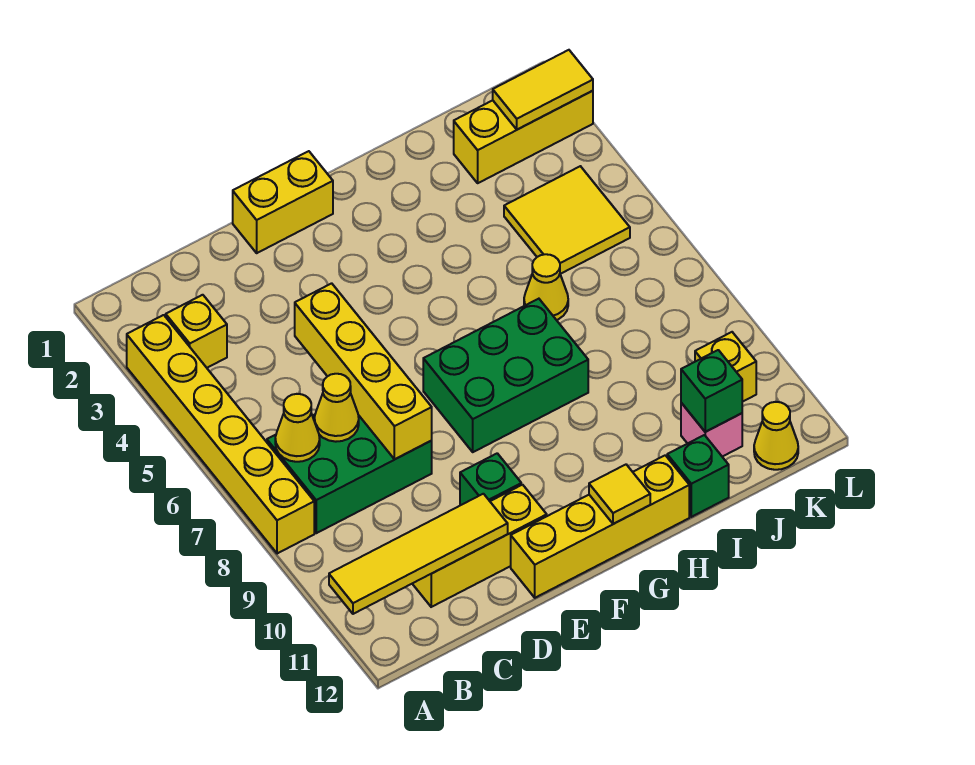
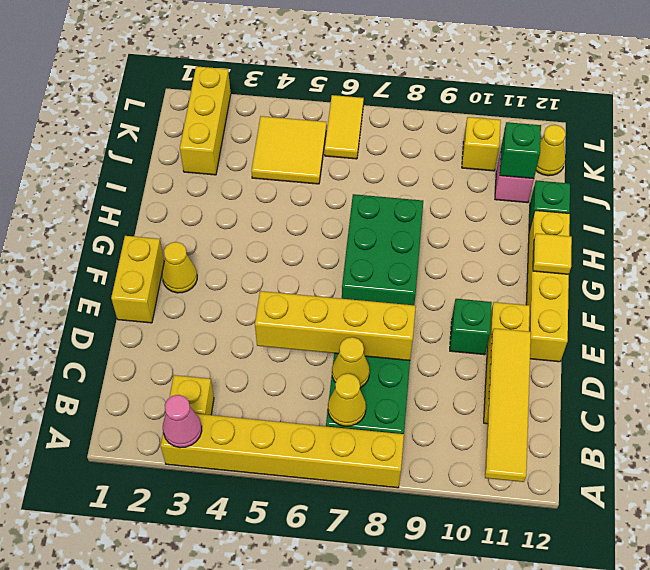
none -> pink 1x1 cone [163,395,202,448]
yellow 1x1 cone [524,254,568,320] -> yellow 1x1 cone moved to [162,242,197,293]
yellow 1x2 tile [493,50,593,130] -> yellow 1x2 tile moved to [325,95,364,159]

